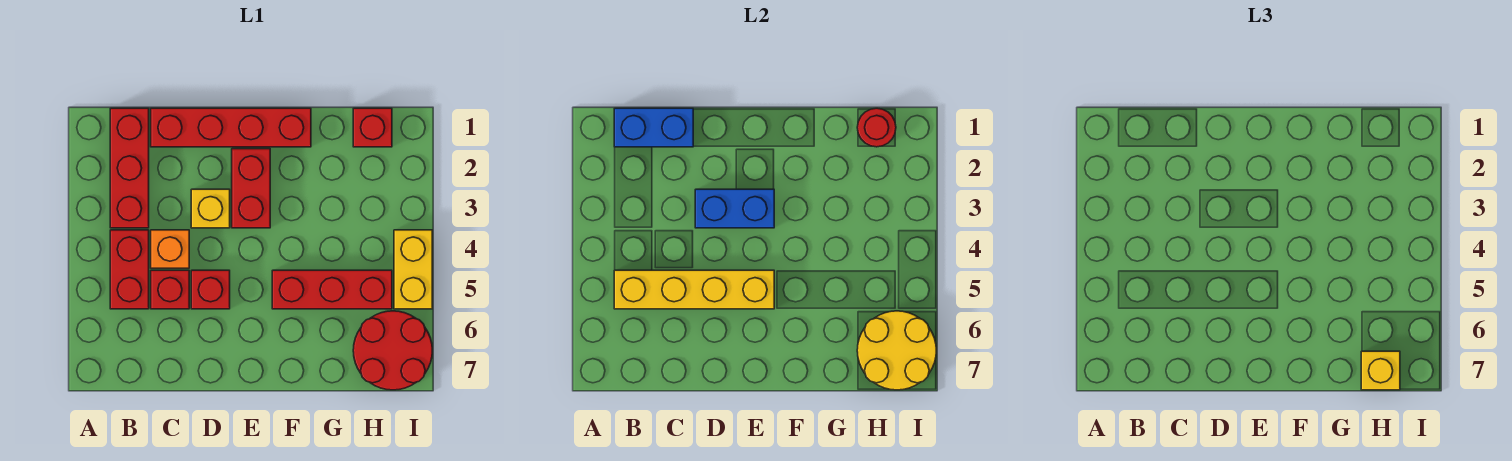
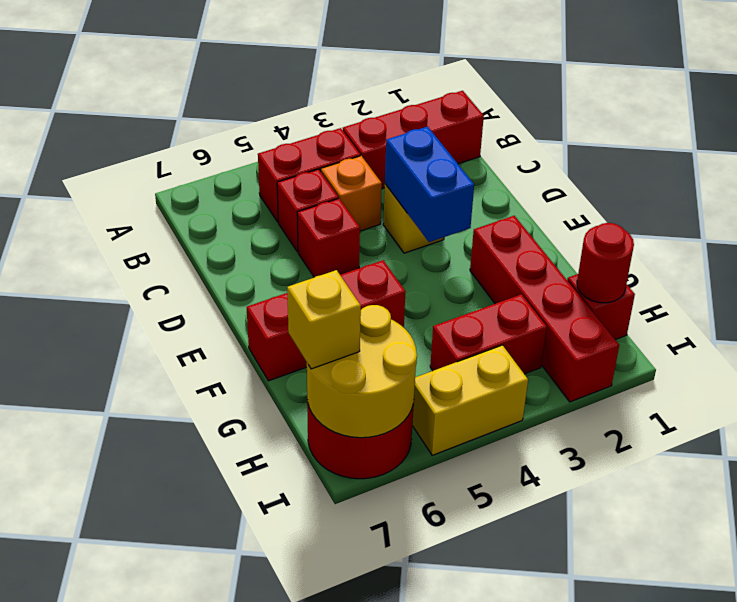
blue 1x2 brick [614,108,693,147] -> none
yellow 1x4 brick [614,270,774,309] -> none
red 1x4 brick [151,108,311,147] -> red 1x4 brick moved to [470,216,619,402]
red 1x2 brick [232,149,270,228] -> red 1x2 brick moved to [430,294,547,374]
red 1x3 brick [272,270,392,309] -> red 1x3 brick turned to [247,260,406,381]

